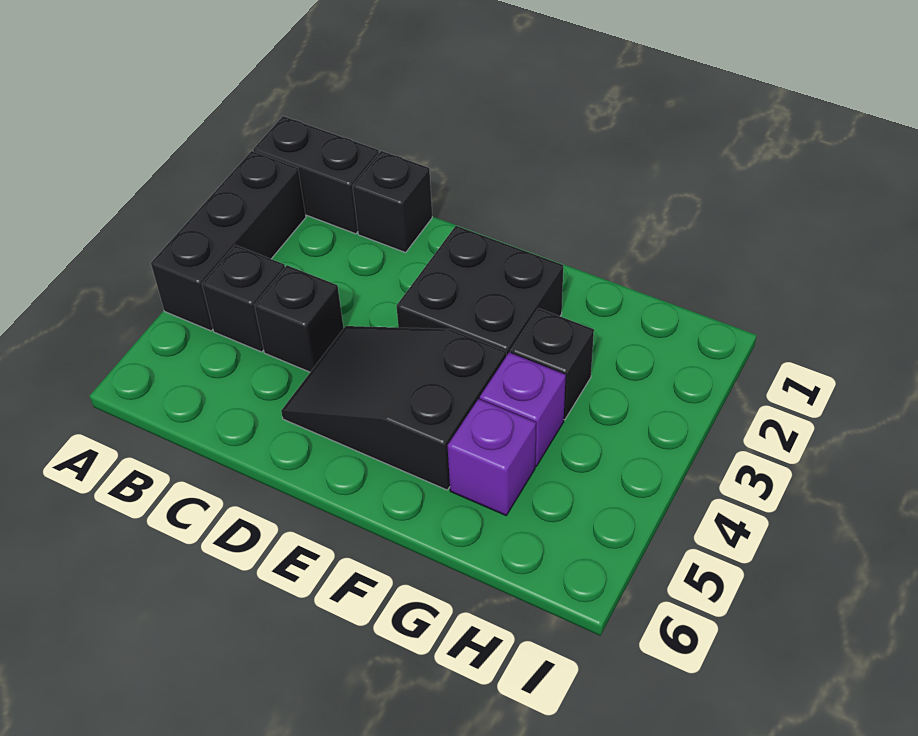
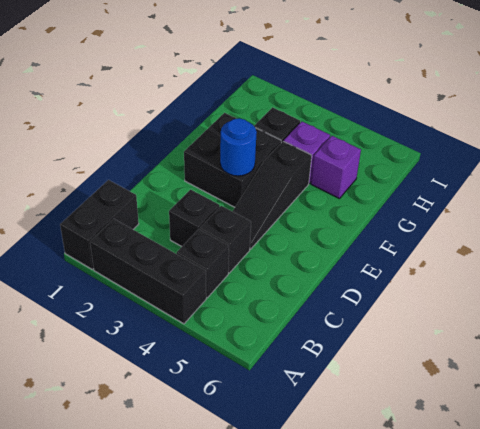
black 1x1 brick [353,151,432,253] -> black 1x1 brick moved to [169,190,220,247]
black 2x3 slope [281,326,506,490] -> black 1x3 slope [233,141,312,249]
none -> blue 1x1 round brick [220,118,257,176]

